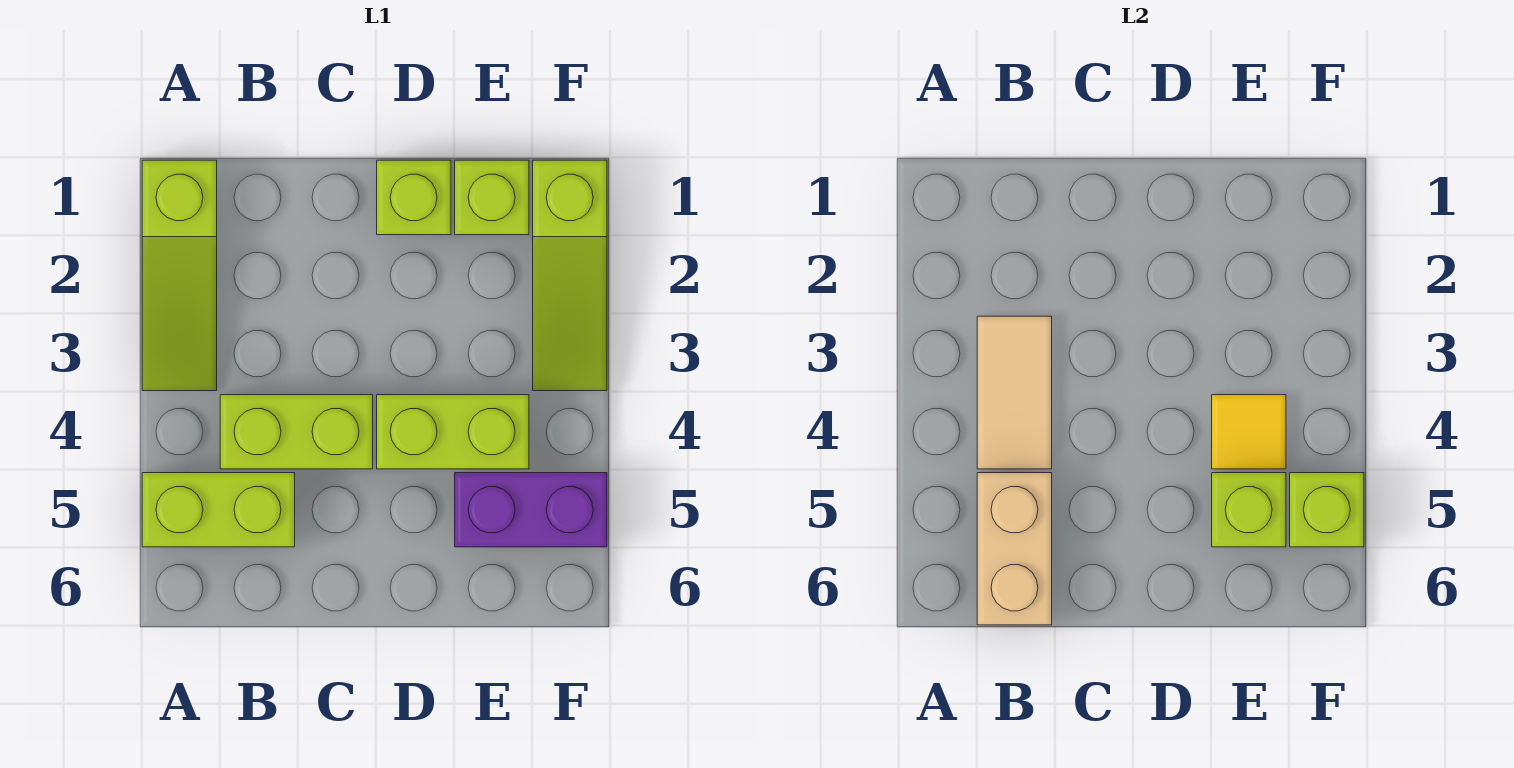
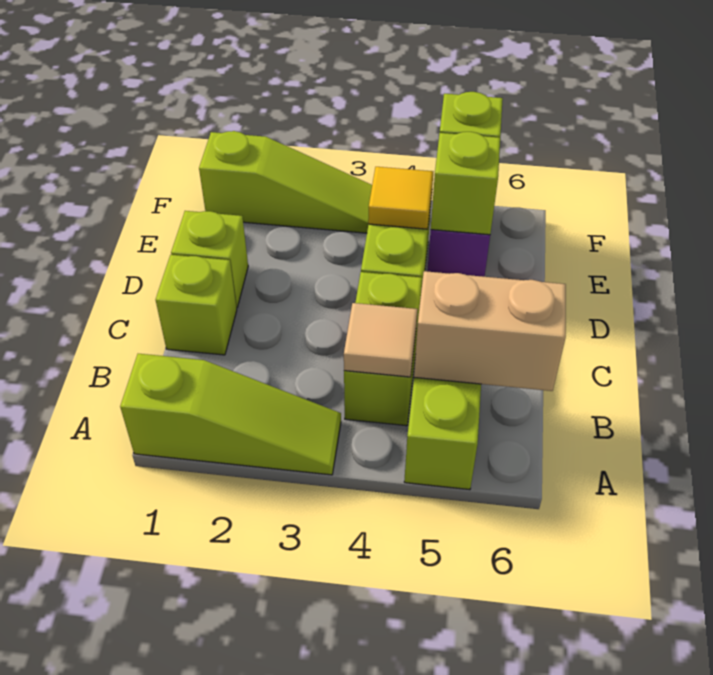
tan 1x2 tile [977,316,1052,469] -> tan 1x1 tile [344,303,418,377]
lime 1x1 brick [455,160,529,235] -> lime 1x1 brick moved to [156,255,237,355]

